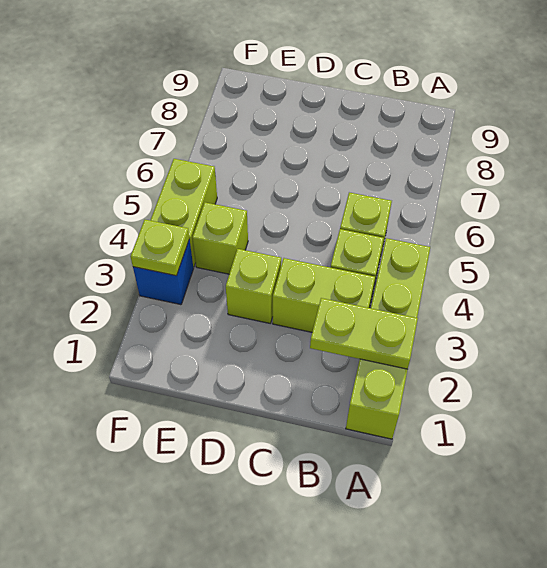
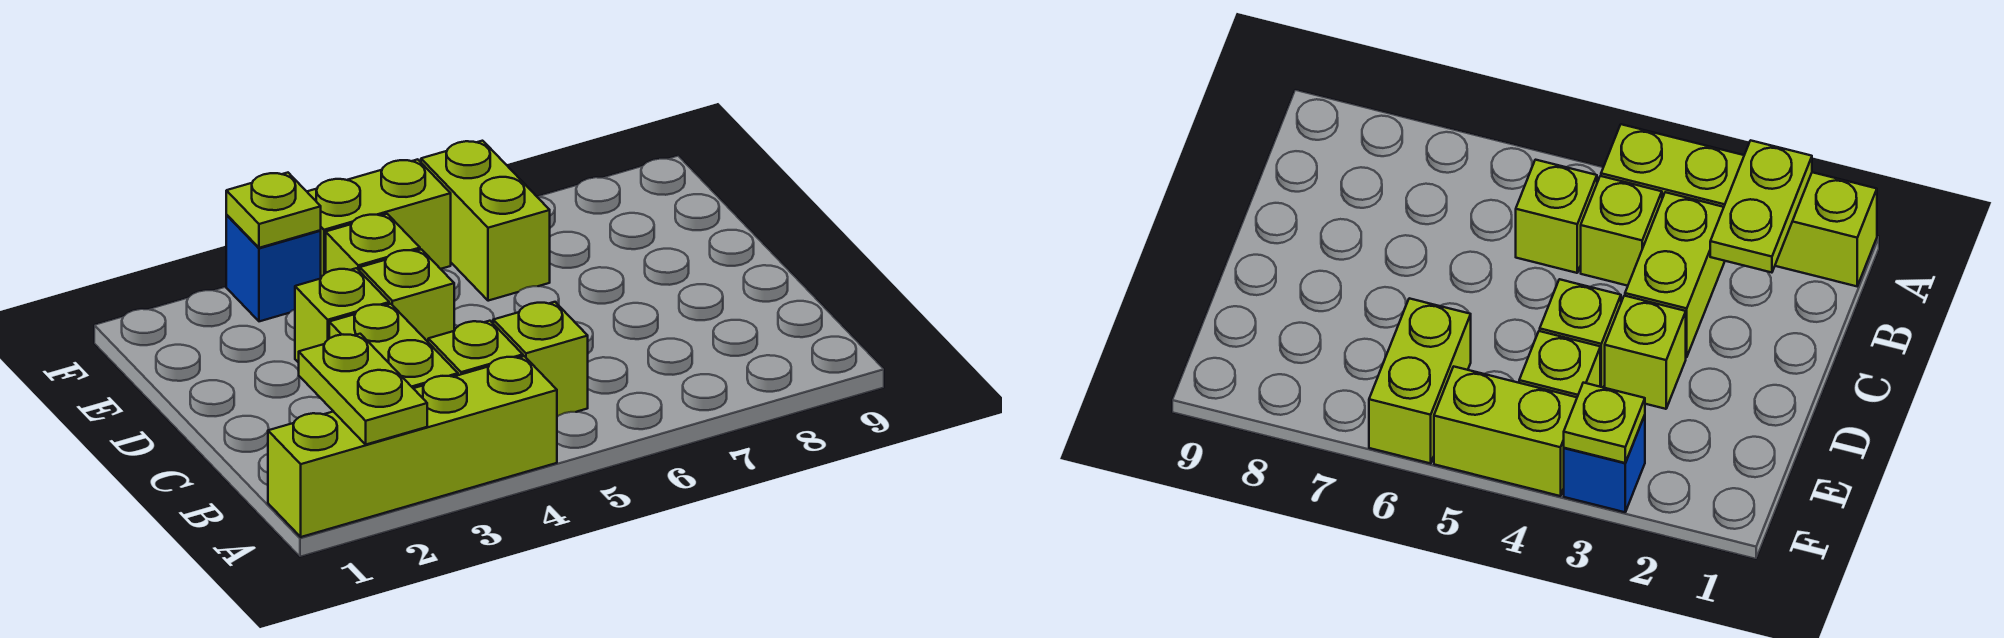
none -> lime 1x1 brick [360,249,454,342]
none -> lime 1x2 brick [421,141,550,301]

